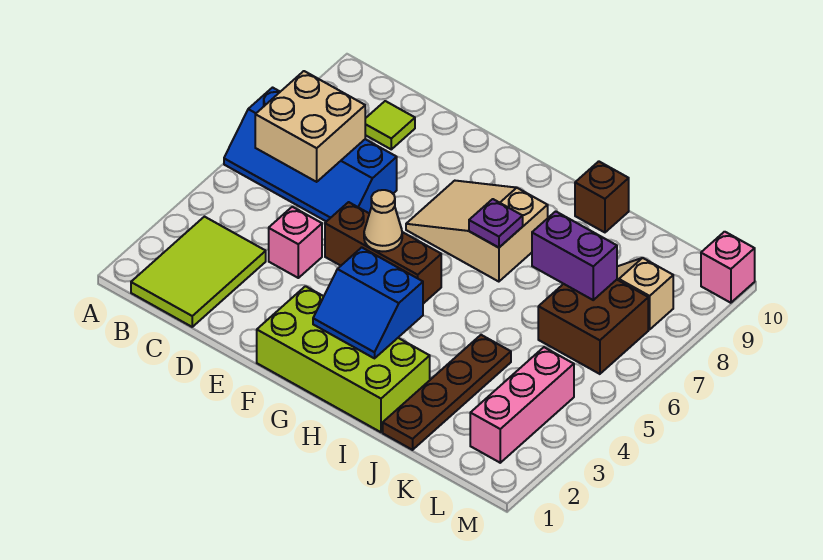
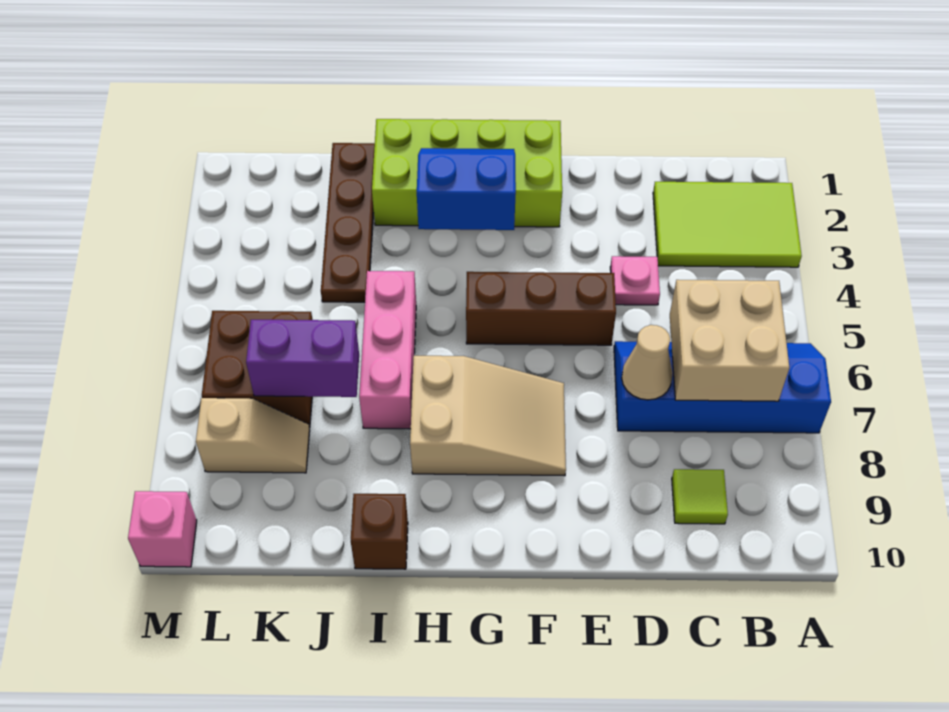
lime 2x3 tile [131,217,266,327] -> lime 2x3 tile turned to [653,182,802,267]
pink 1x1 brick [269,207,322,278] -> pink 1x1 plate [610,256,660,305]
tan 1x1 cone [364,190,402,252] -> tan 1x1 cone moved to [622,325,673,400]
purple 1x1 plate [469,199,523,248] -> none
pink 1x3 brick [470,347,574,463] -> pink 1x3 brick moved to [359,271,416,429]

